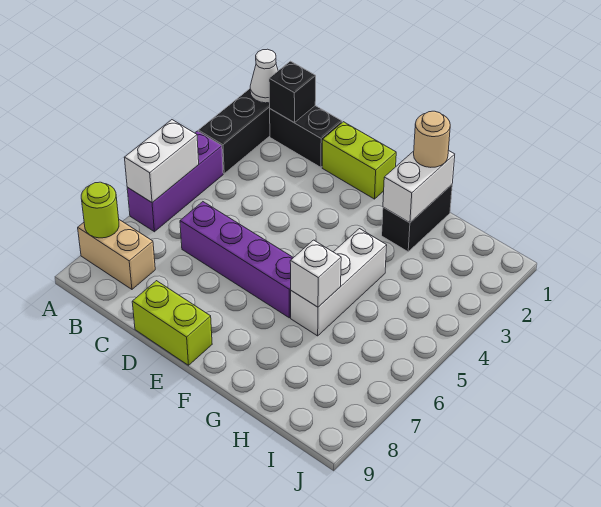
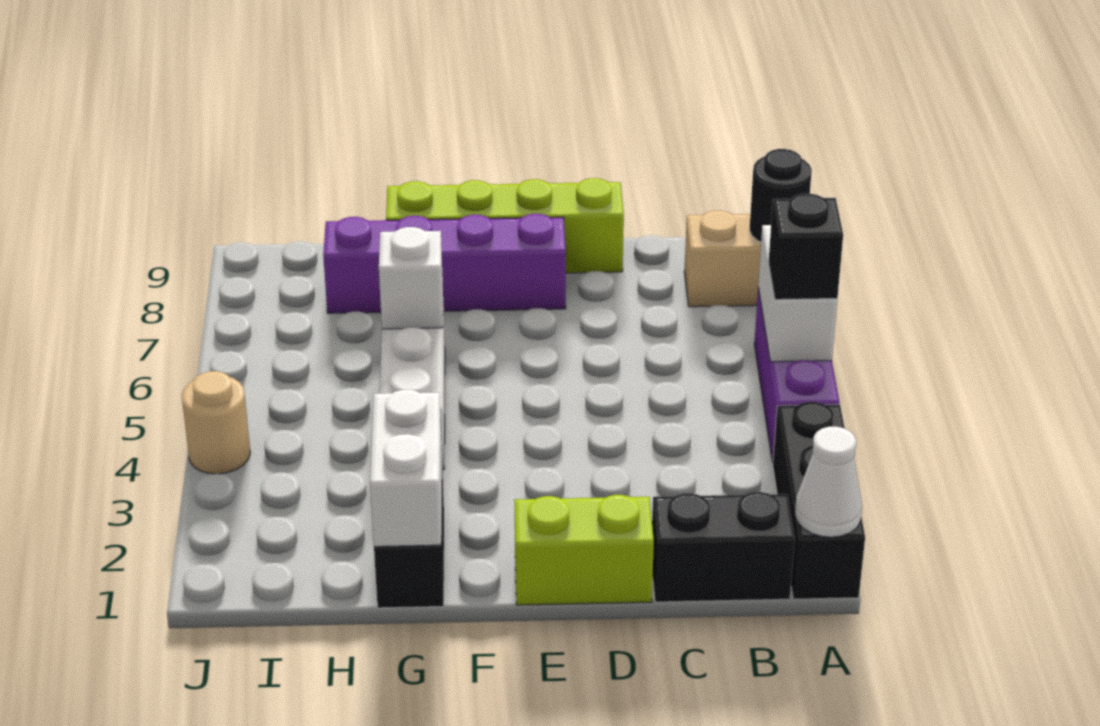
lime 1x1 round brick [81,182,119,238] -> black 1x1 round brick [749,149,812,242]
black 1x1 brick [269,61,316,123] -> black 1x1 brick moved to [769,194,843,300]
purple 1x4 brick [180,202,293,318] -> purple 1x4 brick moved to [323,214,566,313]
lime 1x2 brick [132,281,212,365] -> lime 1x4 brick [386,178,624,273]
tan 1x1 round brick [414,111,450,167] -> tan 1x1 round brick moved to [182,371,250,474]

